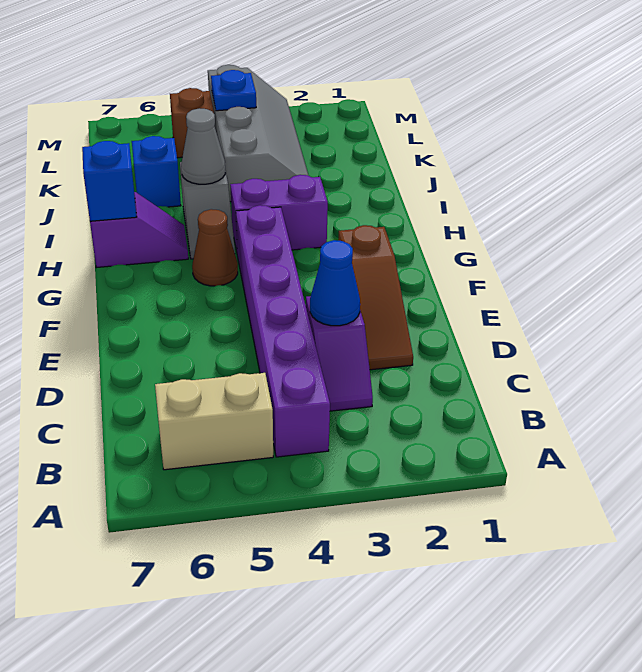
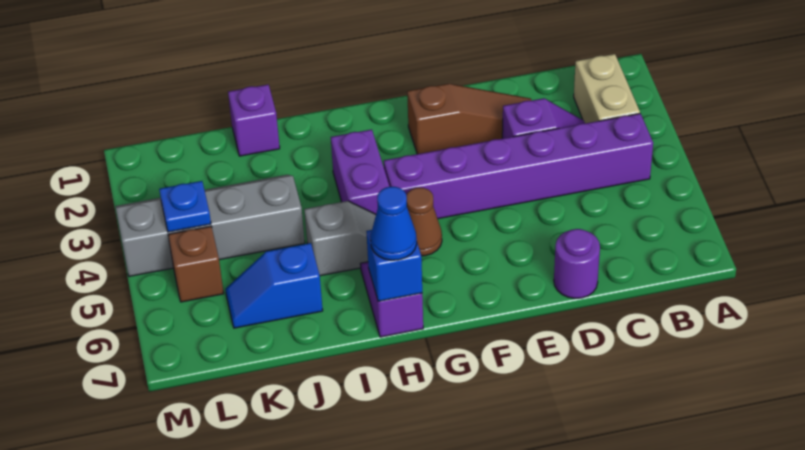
tan 1x2 brick [155,373,273,470] -> tan 1x2 brick moved to [574,54,640,123]
blue 1x1 cone [310,240,360,326] -> blue 1x1 cone moved to [371,187,417,260]
none -> purple 1x1 round brick [554,229,600,298]
grey 1x1 cone [181,108,225,184] -> none
none -> purple 1x1 brick [228,85,280,156]

